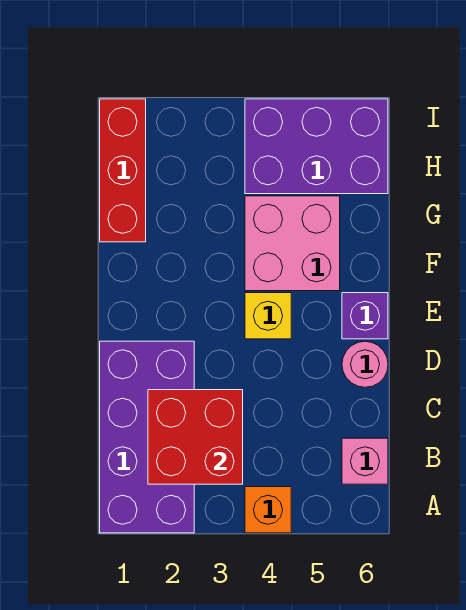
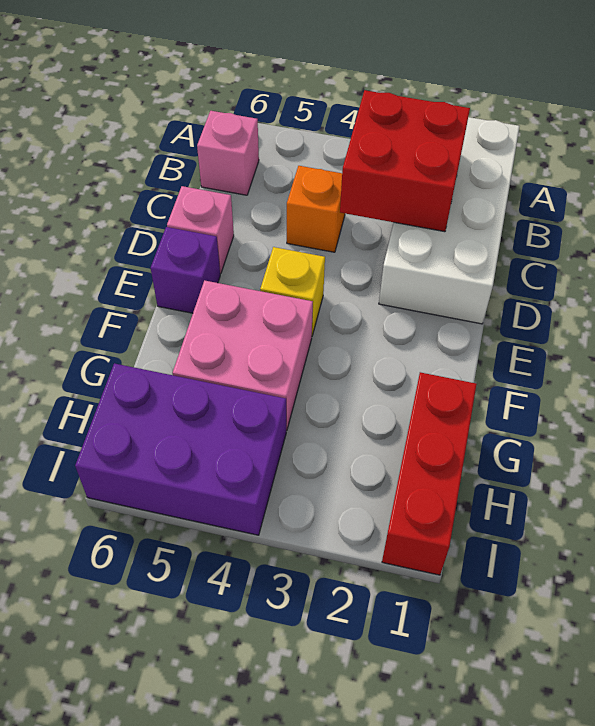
purple 2x4 brick [100,341,194,533] -> white 2x4 brick [379,117,520,324]
orange 1x1 brick [245,487,291,533] -> orange 1x1 brick moved to [287,166,345,252]
pink 1x1 round brick [342,341,388,387] -> pink 1x1 brick [167,186,234,274]

